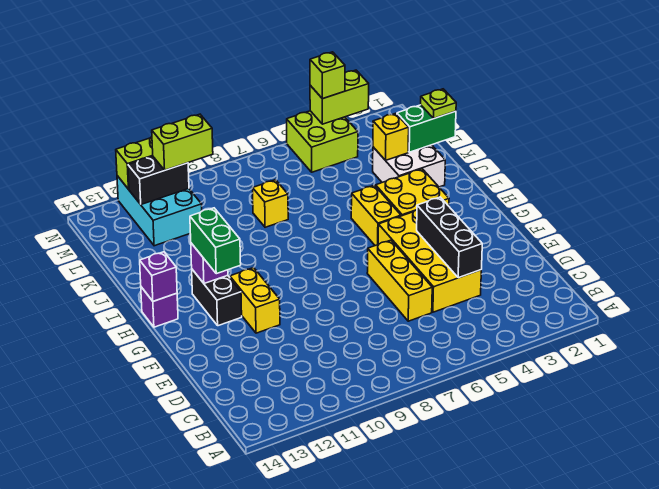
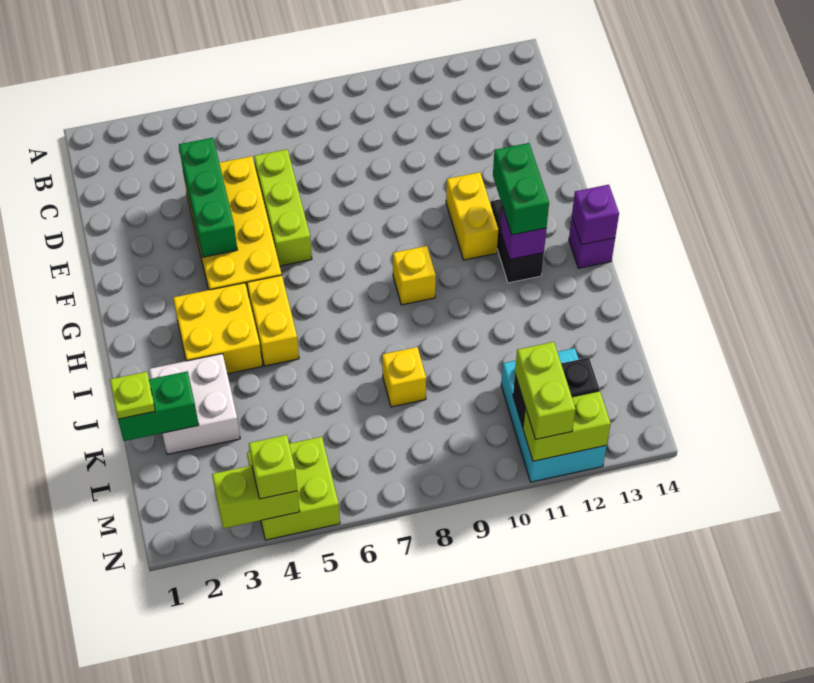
black 1x3 brick [417,197,482,278] -> green 1x3 brick [179,138,237,257]
yellow 1x3 brick [367,240,432,321] -> lime 1x3 brick [254,149,312,266]
yellow 1x1 brick [373,113,409,160] -> yellow 1x1 brick moved to [393,246,436,305]
lime 1x2 brick [152,114,213,170] -> lime 1x2 brick turned to [515,342,576,439]

